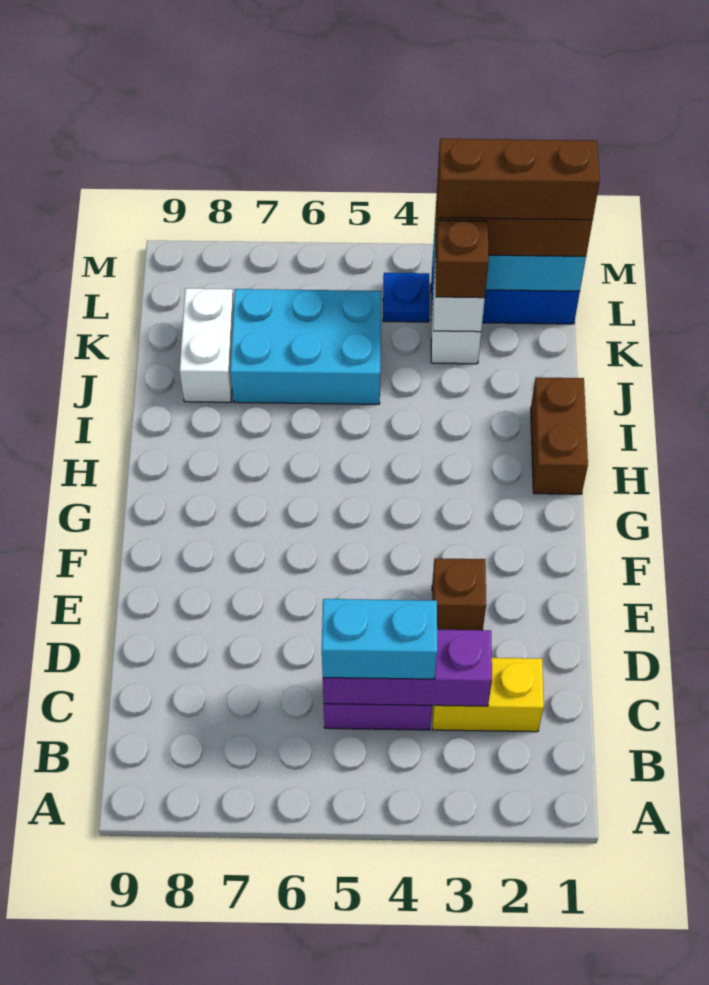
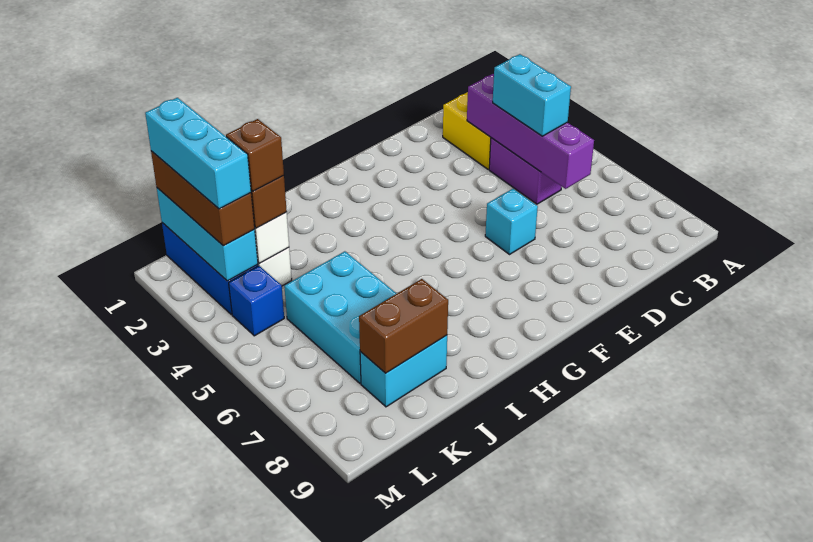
purple 1x3 brick [323,630,492,706] -> purple 1x4 brick [467,74,594,189]
brown 1x1 brick [432,558,486,630] -> brown 1x1 brick moved to [226,119,284,191]
none -> cyan 1x1 brick [485,189,538,254]
brown 1x2 brick [531,377,588,494] -> brown 1x2 brick moved to [359,279,448,373]
white 1x2 brick [180,288,234,402] -> cyan 1x2 brick [360,335,447,407]
brown 1x3 brick [438,139,600,220] -> cyan 1x3 brick [145,98,251,209]
blue 1x1 plate [383,273,430,322] -> blue 1x1 brick [229,266,284,336]

